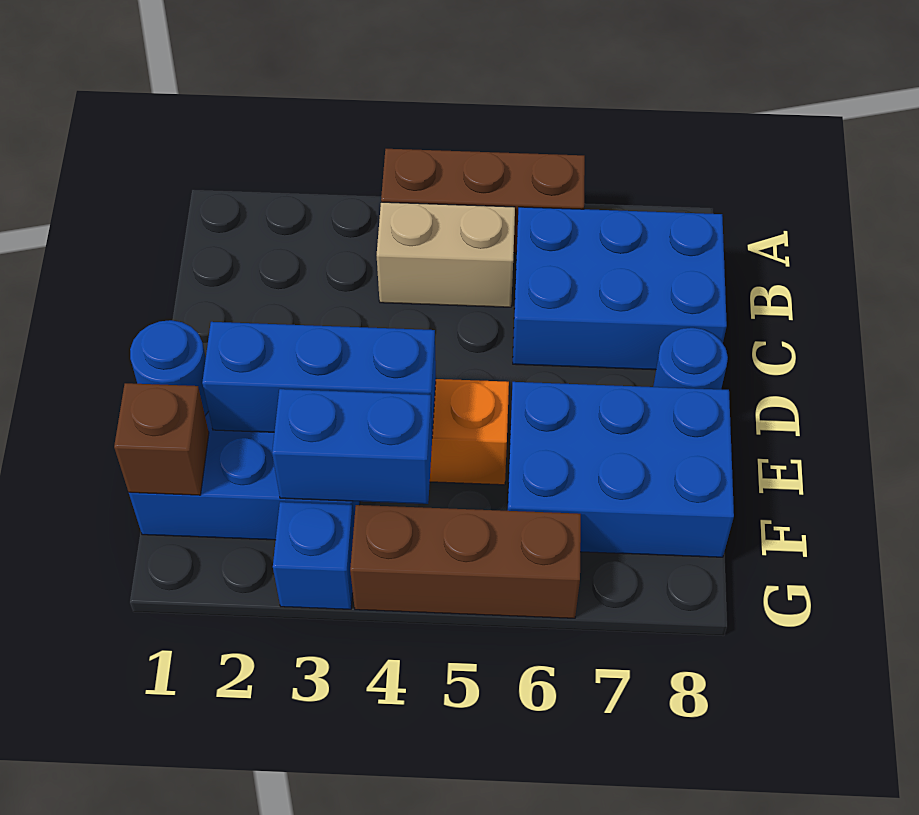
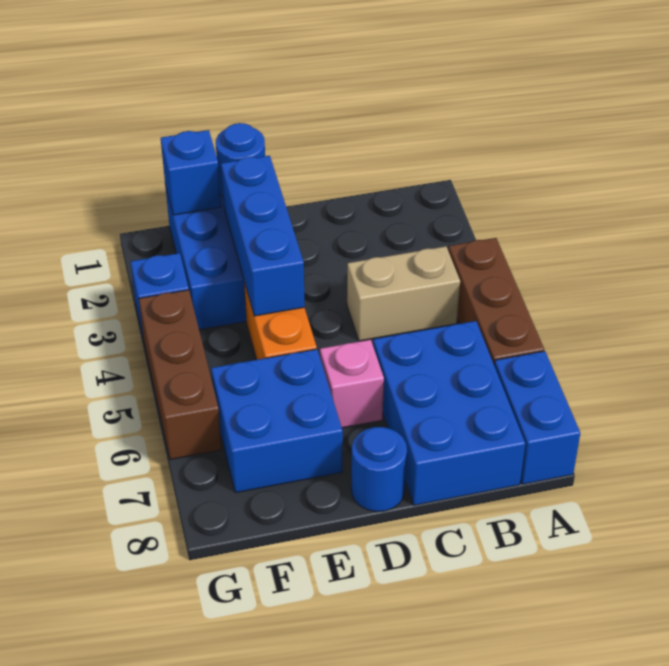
tan 1x2 brick [377,202,515,307] -> tan 1x2 brick turned to [347,246,460,341]
none -> pink 1x1 brick [320,340,384,428]
blue 2x3 brick [508,382,734,557] -> blue 2x2 brick [211,349,343,493]
brown 1x1 brick [114,383,209,495] -> blue 1x1 brick [161,130,221,215]
blue 1x2 brick [272,389,432,504] -> blue 1x2 brick moved to [494,351,580,484]

